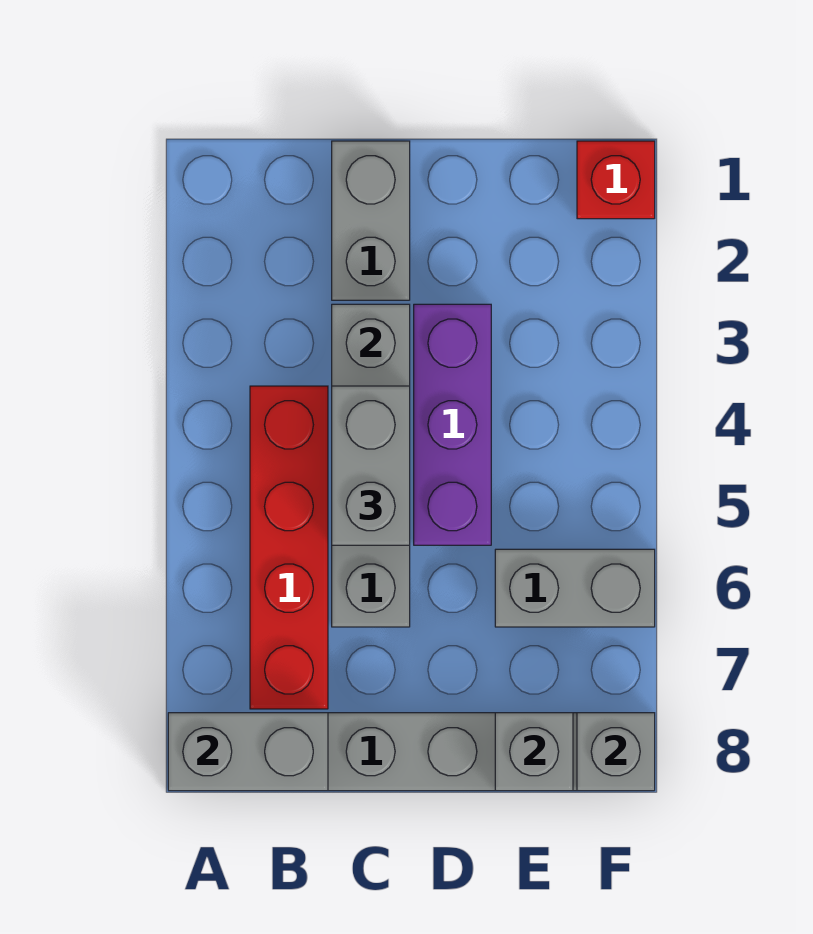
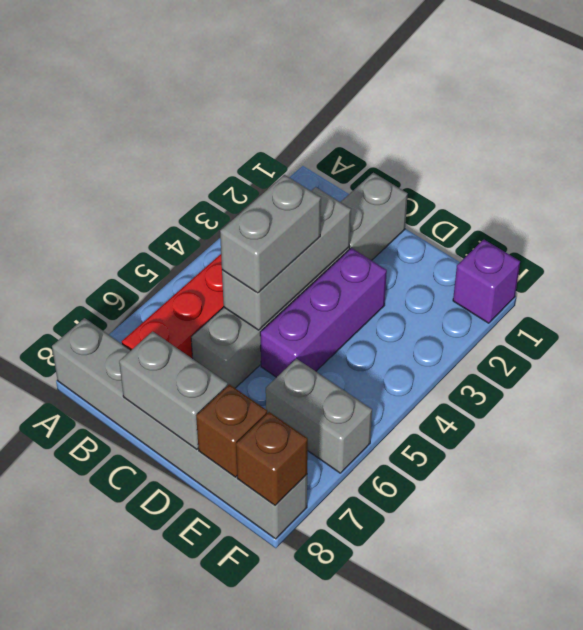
grey 1x2 brick [168,713,328,791] -> grey 1x2 brick moved to [119,331,228,449]
grey 1x1 brick [495,713,573,791] -> brown 1x1 brick [196,385,267,477]
red 1x1 brick [577,141,655,219] -> purple 1x1 brick [453,240,520,323]
grey 1x1 brick [577,713,655,791] -> brown 1x1 brick [236,412,308,505]

